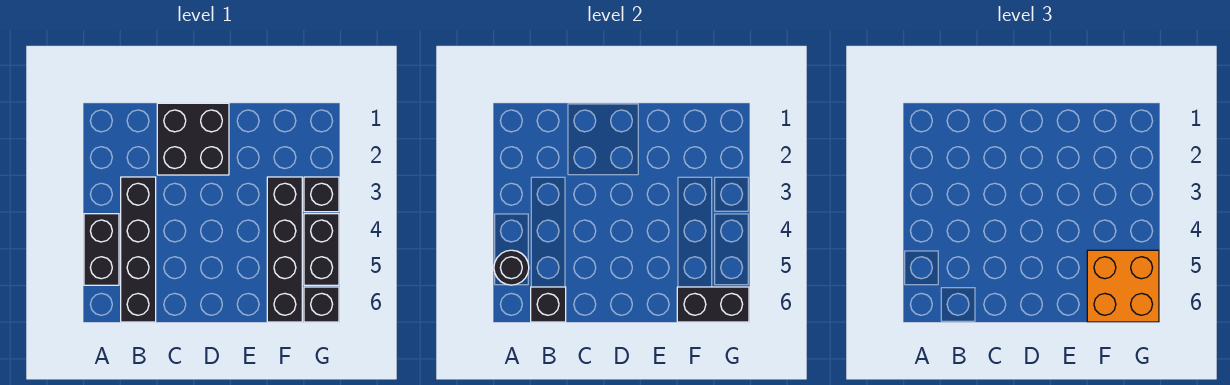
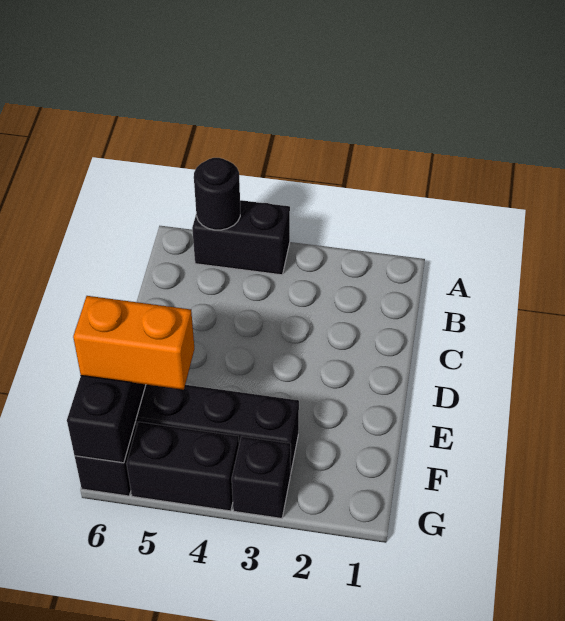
black 1x4 brick [121,177,156,322] -> none
black 1x1 brick [531,287,566,322] -> none
black 2x2 brick [157,103,229,175] -> none
orange 2x2 brick [1087,250,1159,322] -> orange 1x2 brick [73,296,194,390]

